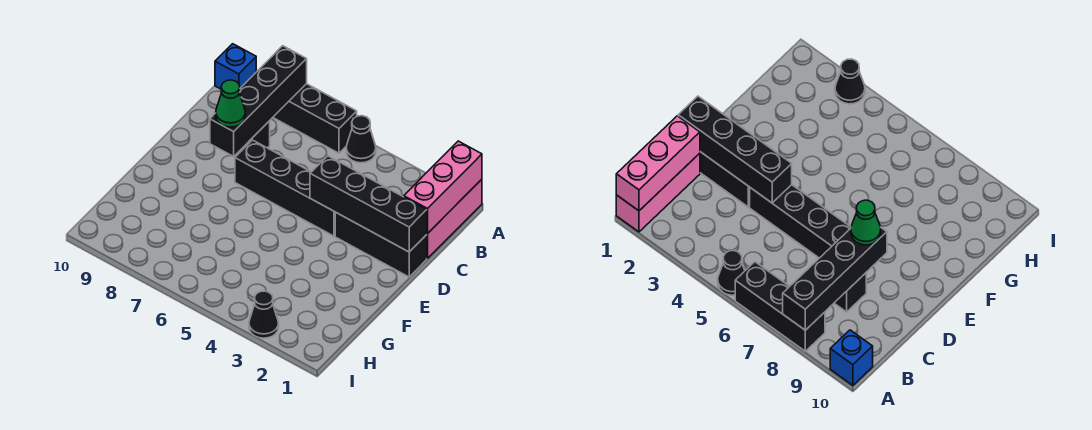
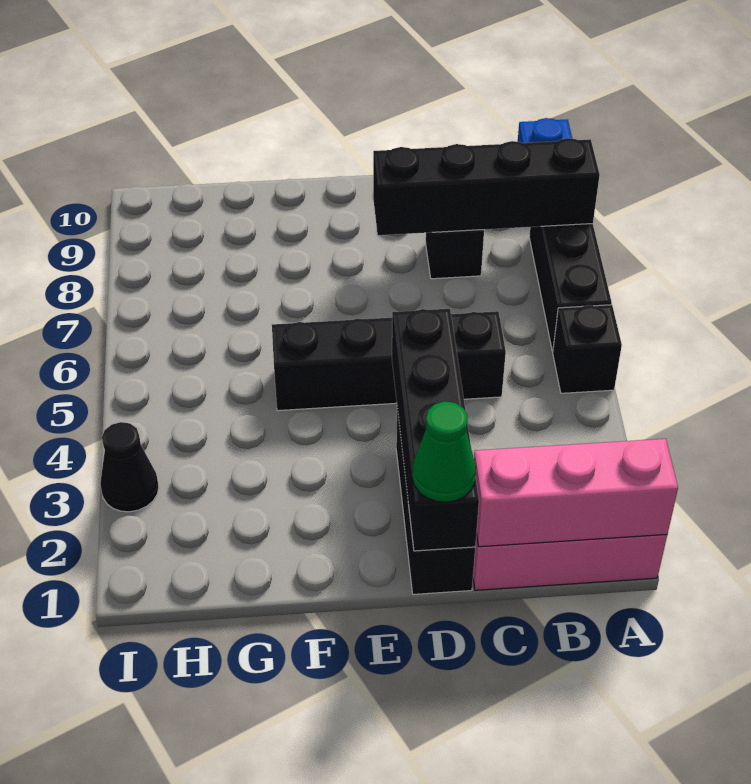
black 1x1 cone [346,116,376,163] -> black 1x1 brick [553,305,622,393]
black 1x4 brick [235,140,335,236] -> black 1x4 brick turned to [272,311,506,411]
green 1x1 cone [216,80,245,127] -> green 1x1 cone moved to [412,401,476,502]

